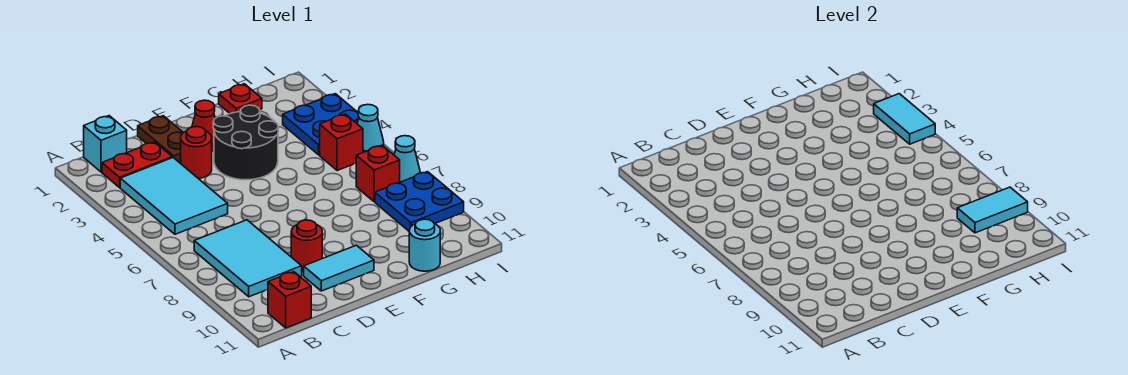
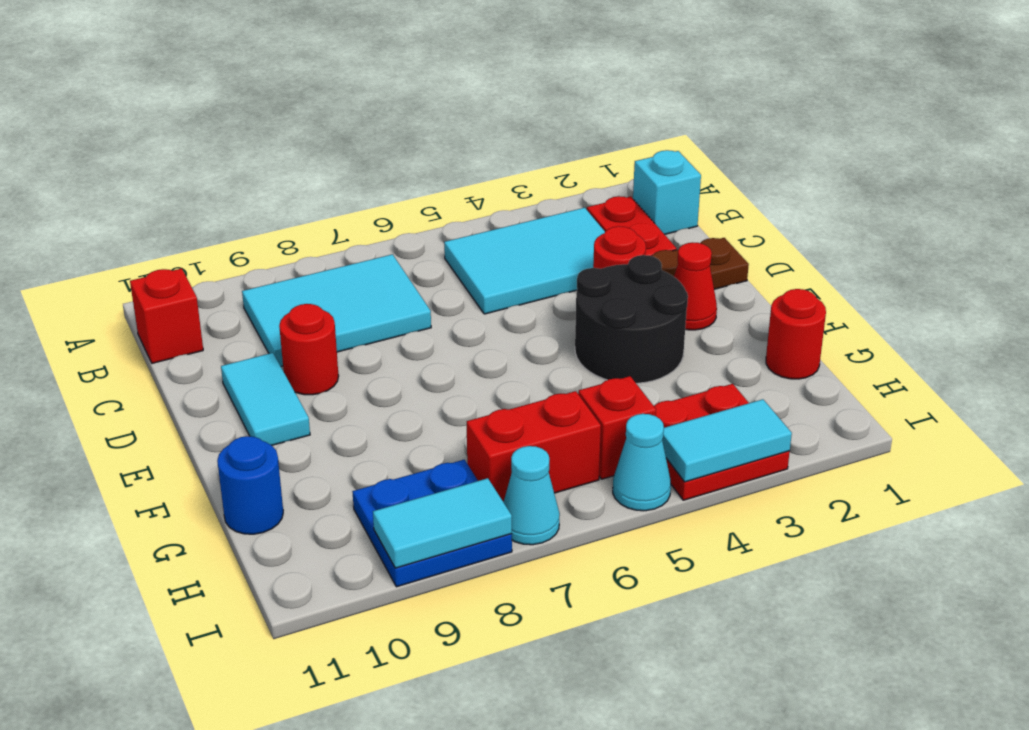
red 1x1 plate [219,84,262,114] -> red 1x1 round brick [766,289,826,379]
cyan 1x1 round brick [409,219,440,271] -> blue 1x1 round brick [217,436,283,534]
blue 2x2 plate [283,94,359,155] -> red 2x2 plate [654,384,790,500]
red 1x1 brick [356,145,400,202] -> red 1x2 brick [467,391,601,502]
cyan 1x2 tile [957,187,1028,233] -> cyan 1x2 tile turned to [373,478,512,568]

